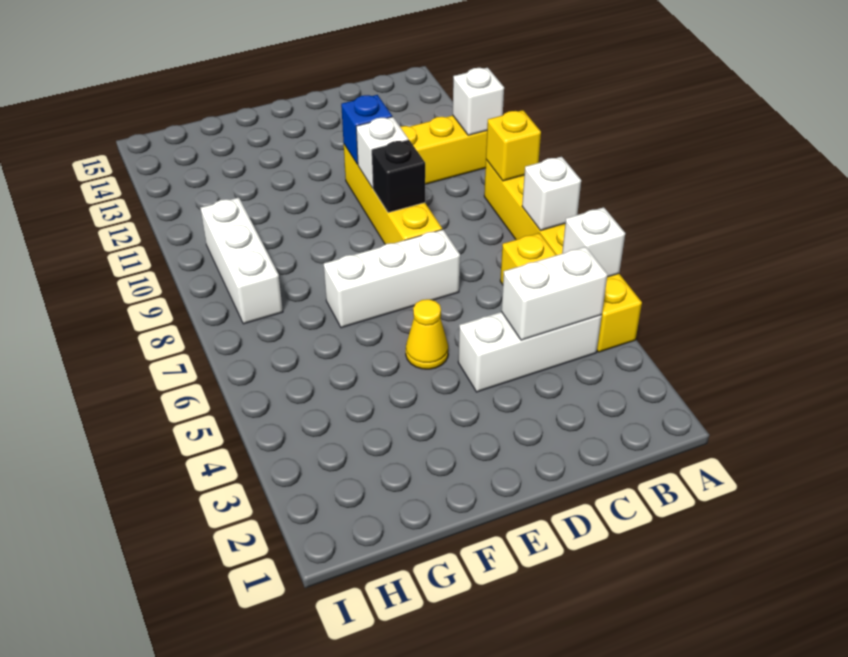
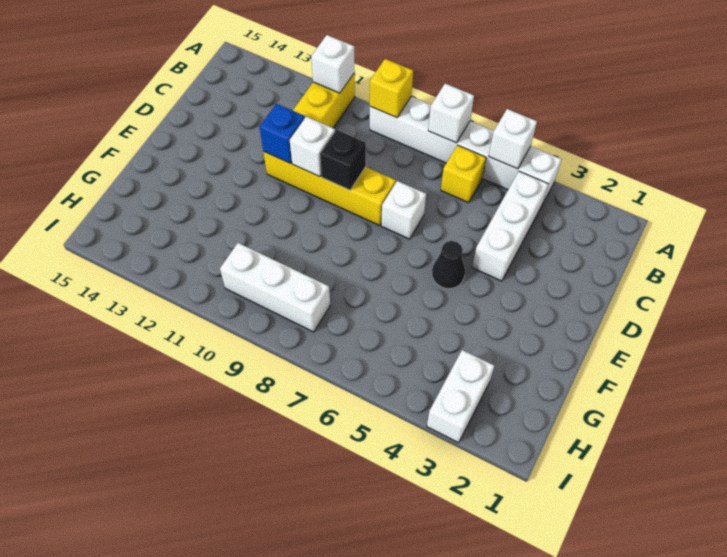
yellow 1x6 brick [484,160,642,352] -> white 1x6 brick [370,96,562,203]
white 1x2 brick [501,247,608,340] -> white 1x2 brick moved to [427,350,494,443]
white 1x3 brick [324,229,460,328] -> white 1x1 brick [381,181,426,239]
yellow 1x1 cone [406,299,448,369] -> black 1x1 cone [432,241,465,288]

